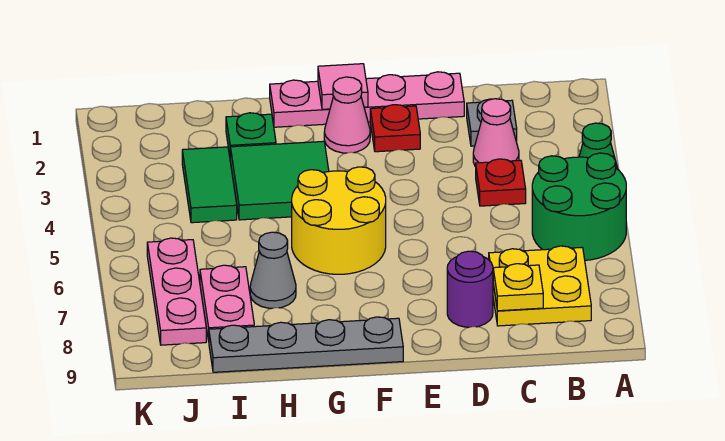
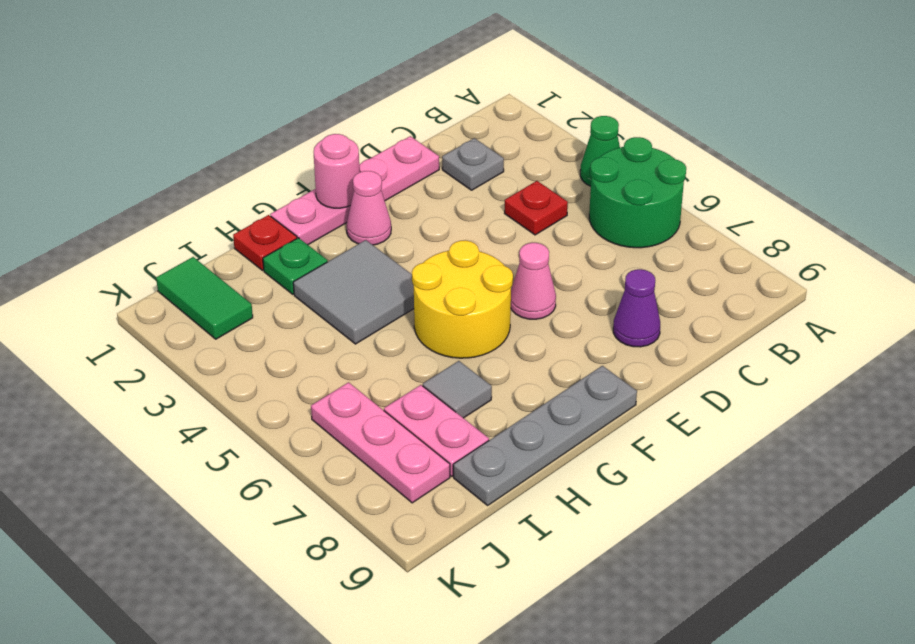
yellow 2x2 plate [489,246,591,326] -> none
pink 1x1 cone [473,99,519,167] -> pink 1x1 cone moved to [511,243,556,319]
yellow 1x1 plate [493,264,543,311] -> none
purple 1x1 round brick [447,251,493,327] -> purple 1x1 cone [613,269,660,347]
red 1x1 plate [370,105,420,152] -> red 1x1 plate moved to [233,215,297,270]
pink 1x1 tile [318,64,368,109] -> pink 1x1 round brick [314,134,360,208]
green 2x2 tile [230,141,329,220] -> grey 2x2 tile [293,240,414,344]
grey 1x1 cone [250,232,296,308] -> grey 1x1 tile [423,361,492,418]
green 1x2 tile [182,147,237,223] -> green 1x2 tile moved to [156,257,253,339]

